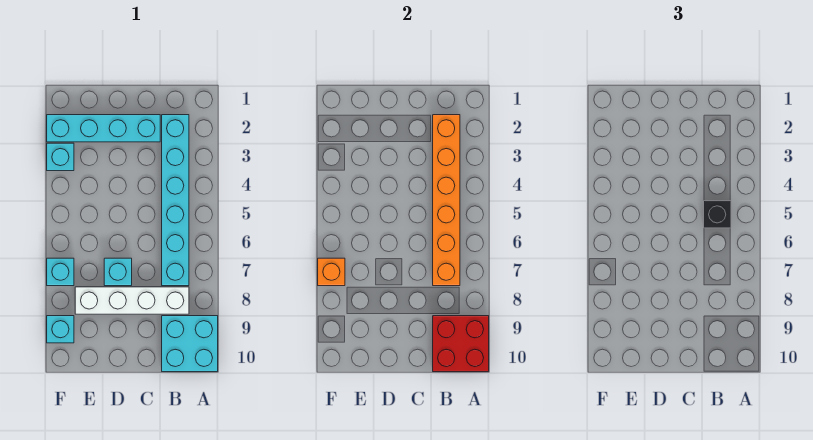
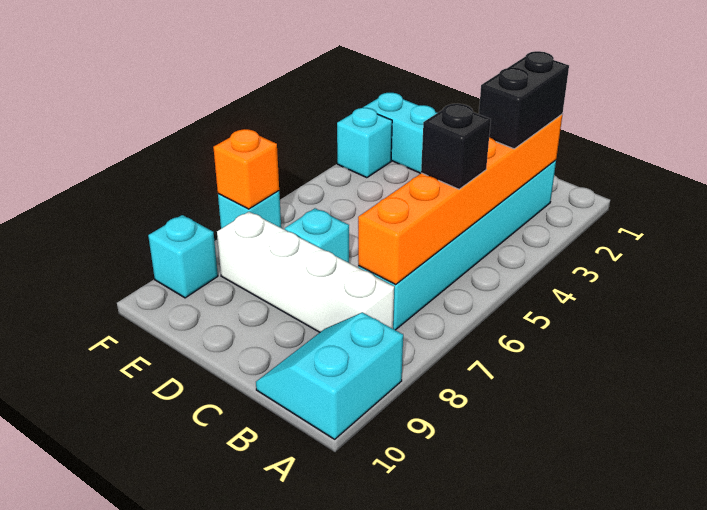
cyan 2x2 brick [162,316,218,372] -> cyan 2x2 slope [256,313,403,439]
red 2x2 brick [433,316,489,372] -> none
none -> black 1x2 brick [479,51,569,149]

